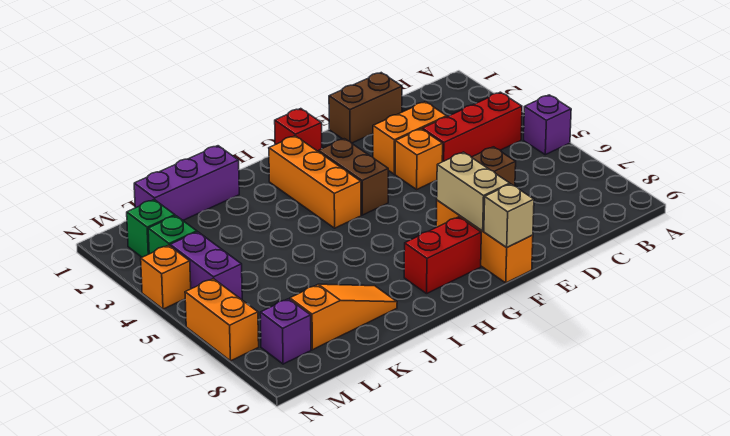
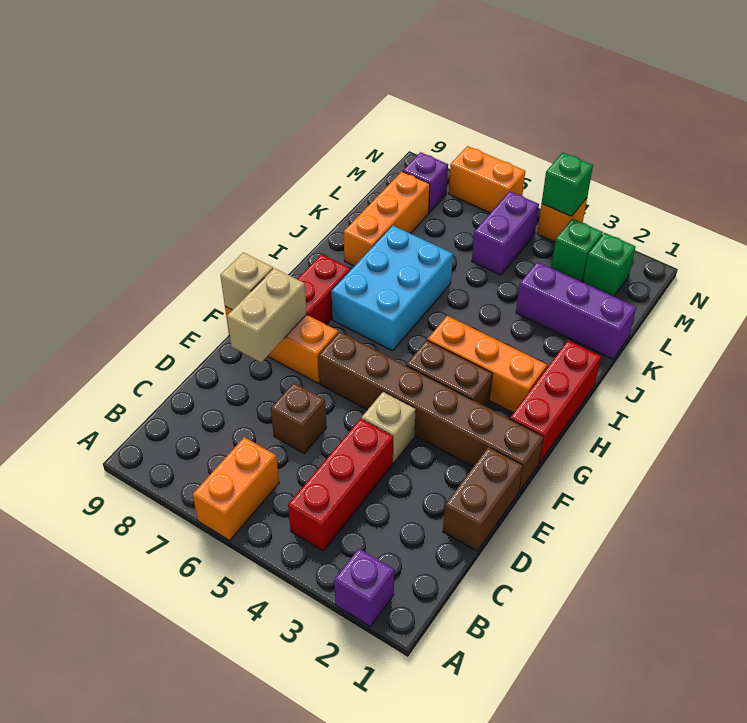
purple 1x1 brick [524,95,571,155] -> purple 1x1 brick moved to [334,548,394,626]
orange 1x2 brick [373,102,447,174] -> orange 1x2 brick moved to [193,437,279,540]
orange 1x1 brick [395,129,443,189] -> tan 1x1 brick [361,392,416,463]
none -> brown 1x6 brick [318,332,544,491]
tan 1x2 brick [437,152,510,231] -> tan 1x2 brick turned to [227,268,307,362]
red 1x1 brick [275,109,322,152] -> red 1x3 brick [510,340,601,463]
none -> cyan 2x3 brick [331,226,453,351]
purple 1x3 brick [134,146,239,220] -> purple 1x3 brick turned to [516,262,636,359]
orange 1x3 slope [290,284,397,350] -> orange 1x3 brick [344,171,430,266]
purple 1x2 brick [170,232,242,300] -> purple 1x2 brick turned to [472,191,539,275]
none -> green 1x1 brick [542,152,593,216]

